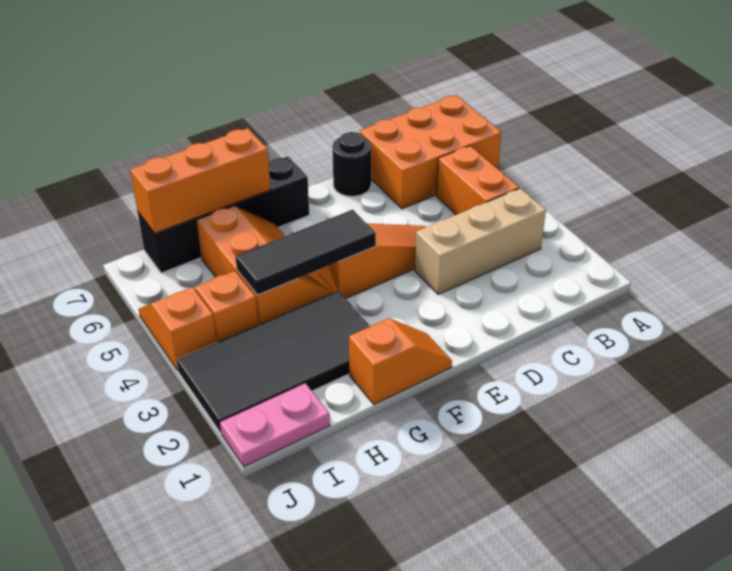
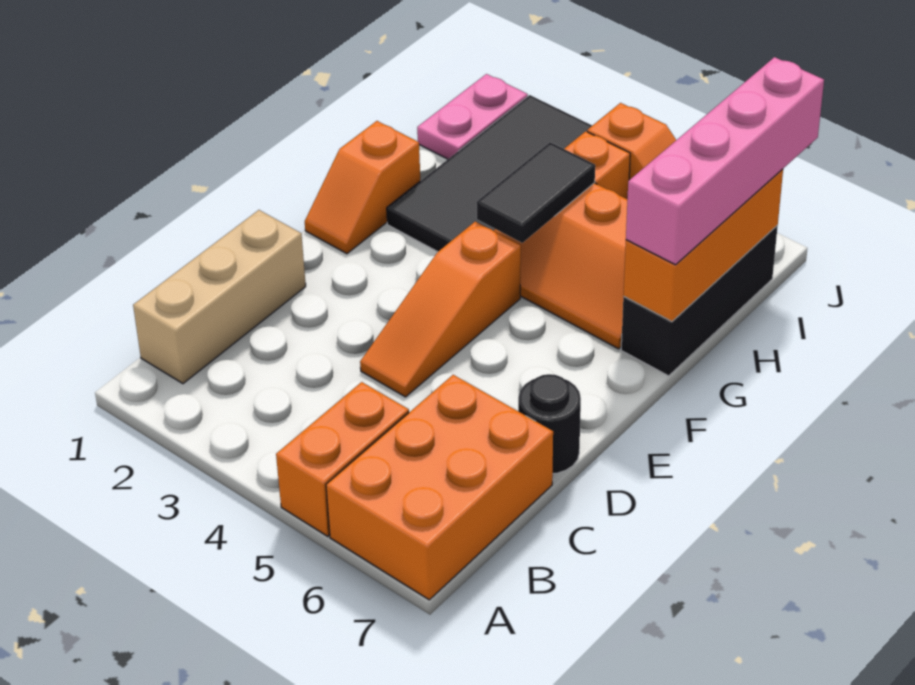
tan 1x3 brick [415,188,546,294] -> tan 1x3 brick moved to [133,210,306,384]
orange 1x2 brick [436,146,519,215] -> orange 1x2 brick turned to [276,382,409,536]
black 1x3 tile [235,210,376,295] -> black 1x2 tile [477,142,595,243]
black 1x4 brick [138,156,309,273] -> black 1x3 brick [621,226,778,376]
none -> pink 1x4 brick [626,57,824,265]

